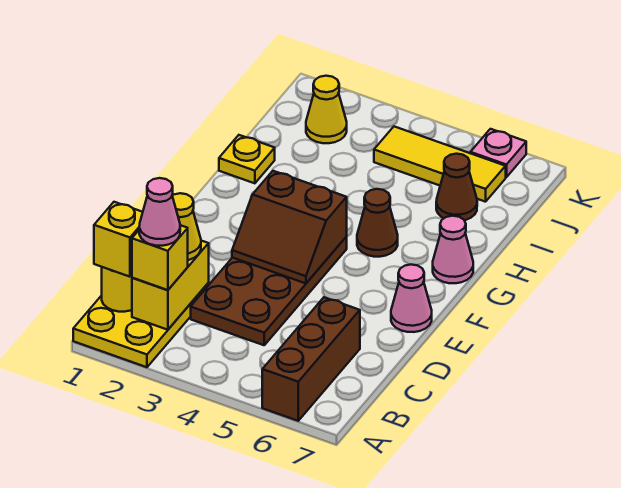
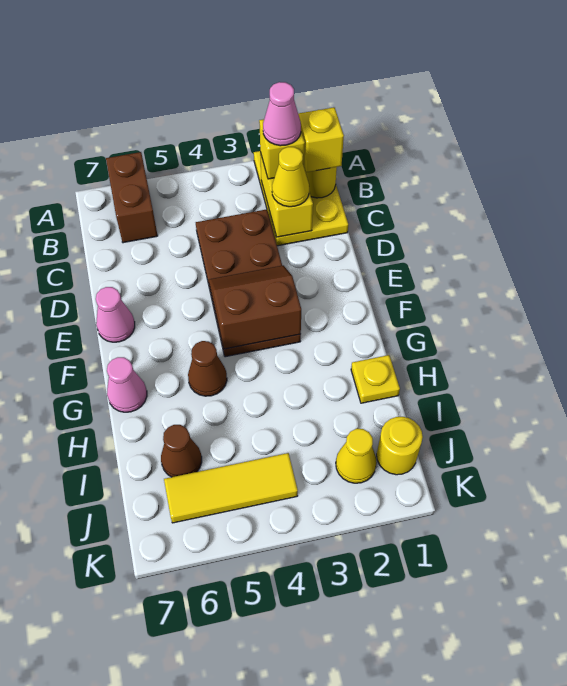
brown 1x3 brick [262,297,360,421] -> brown 1x2 brick [106,152,158,243]
none -> yellow 1x1 round brick [377,417,423,475]
pink 1x1 plate [470,129,526,177] -> none

